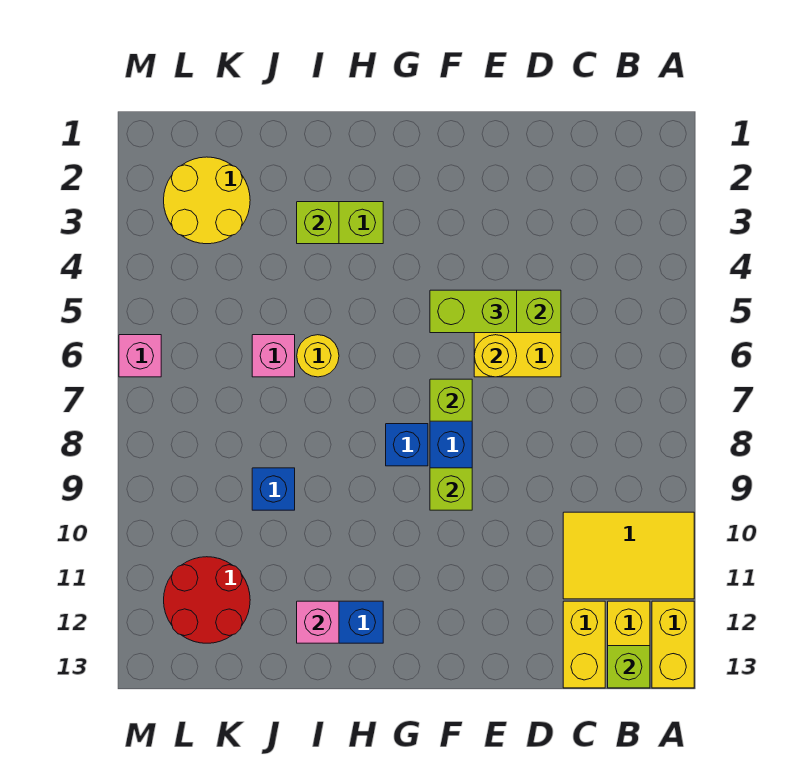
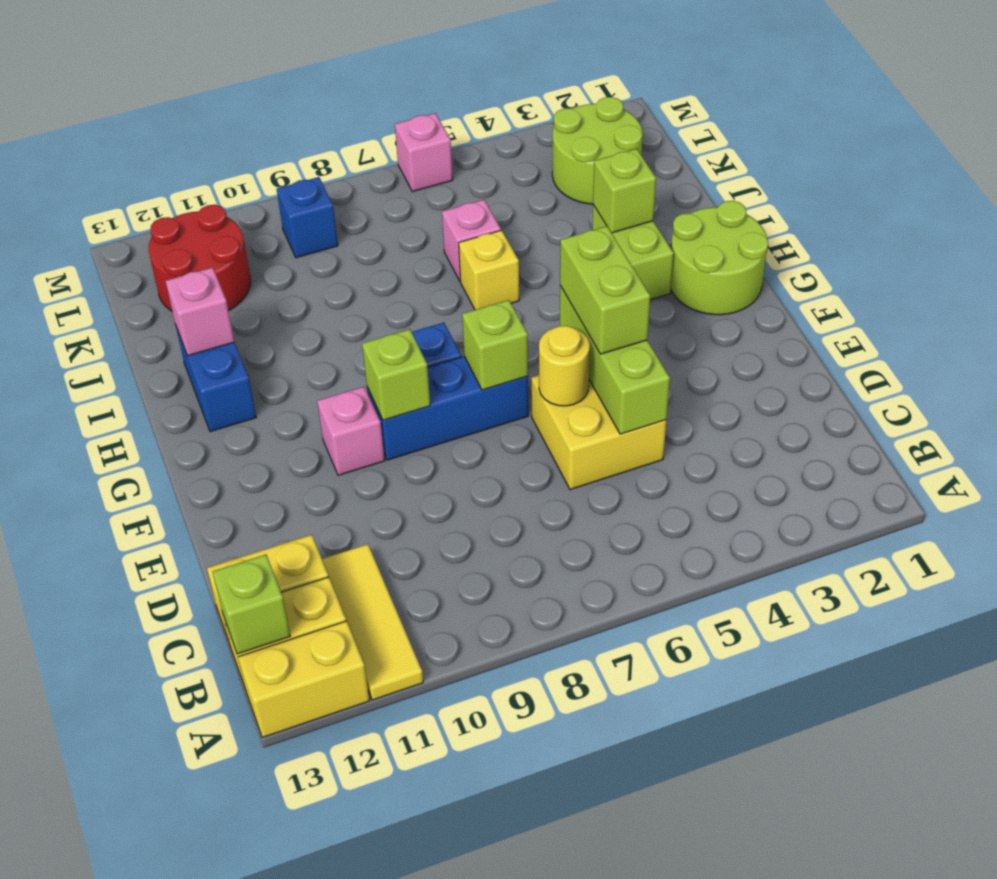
yellow 2x3 tile [563,512,694,599] -> yellow 1x3 tile [322,544,423,700]
none -> pink 1x1 brick [317,387,385,475]
none -> lime 2x2 round brick [671,201,768,315]
yellow 1x1 round brick [297,335,339,377] -> yellow 1x1 brick [459,230,519,310]
blue 1x1 brick [252,468,295,510] -> blue 1x1 brick moved to [277,177,338,258]
yellow 2x2 round brick [164,157,250,244] -> lime 2x2 round brick [552,97,643,204]

